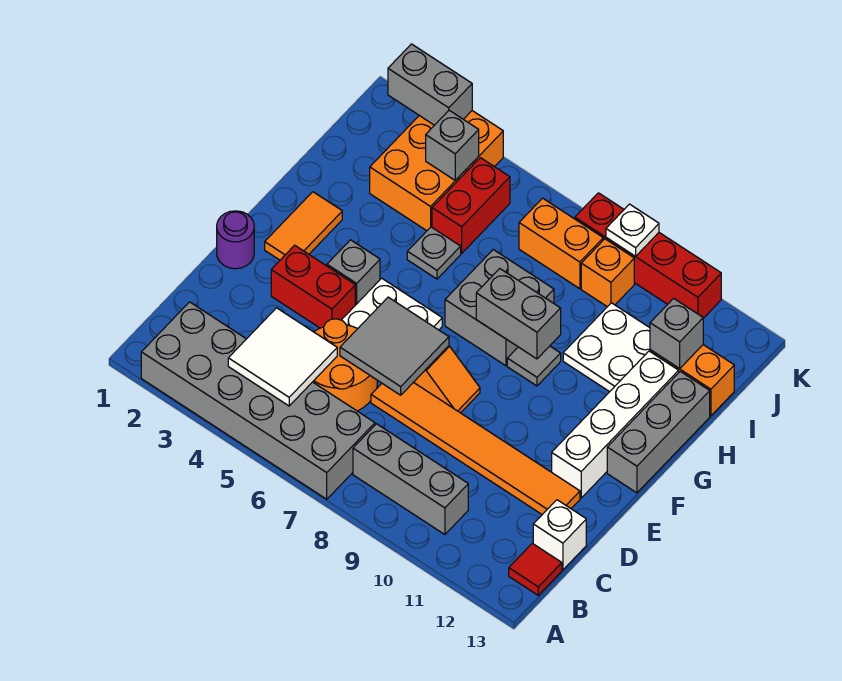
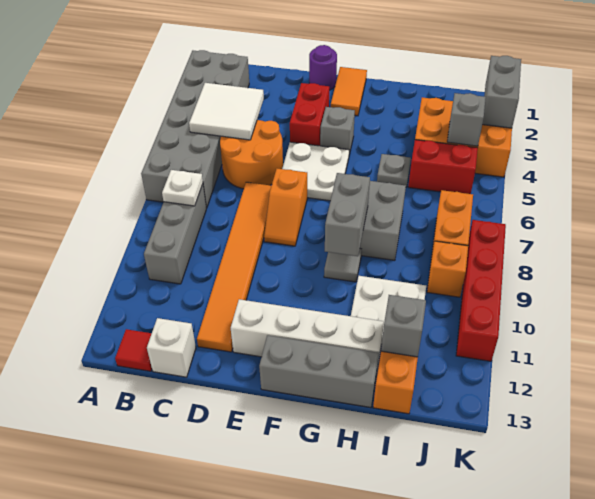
grey 2x2 tile [340,297,449,395] -> none
orange 1x2 tile [265,192,342,260] -> orange 1x2 tile turned to [331,67,367,116]
white 1x1 plate [606,204,659,256] -> white 1x1 plate moved to [162,170,203,206]

